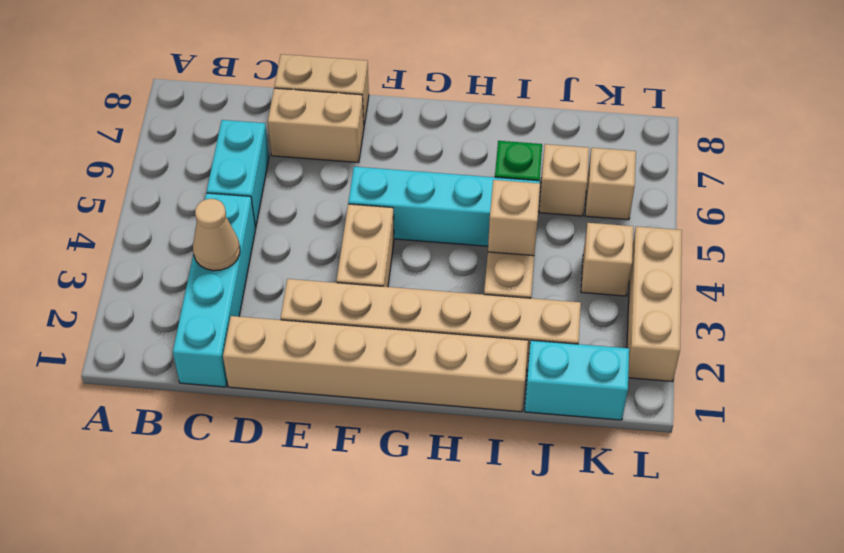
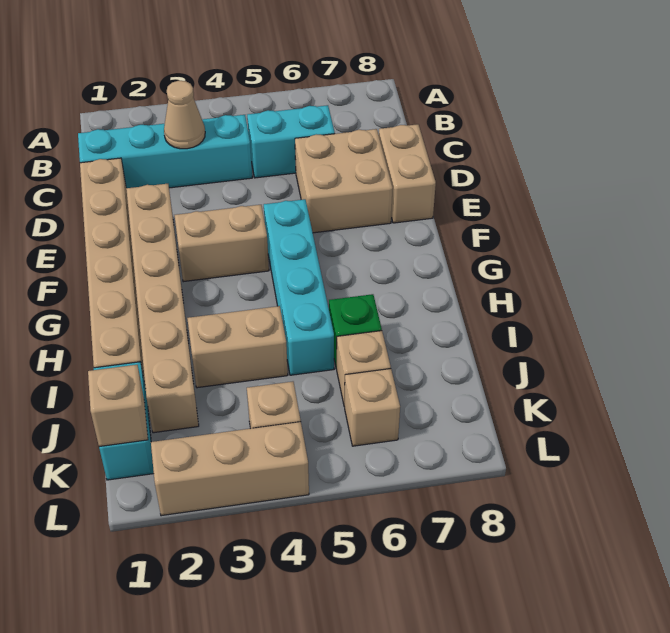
tan 1x2 brick [268,88,364,163] -> tan 2x2 brick [295,129,393,233]
tan 1x1 brick [488,180,540,256] -> tan 1x1 brick moved to [88,365,148,447]

